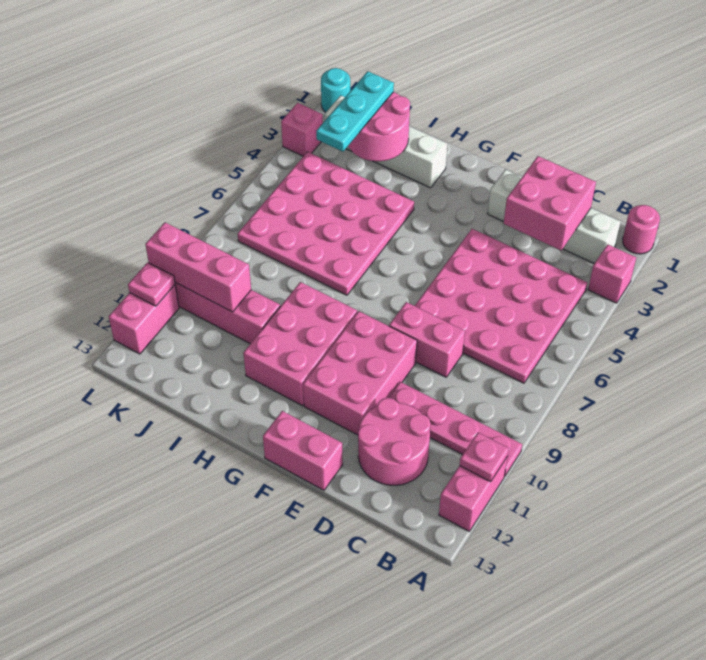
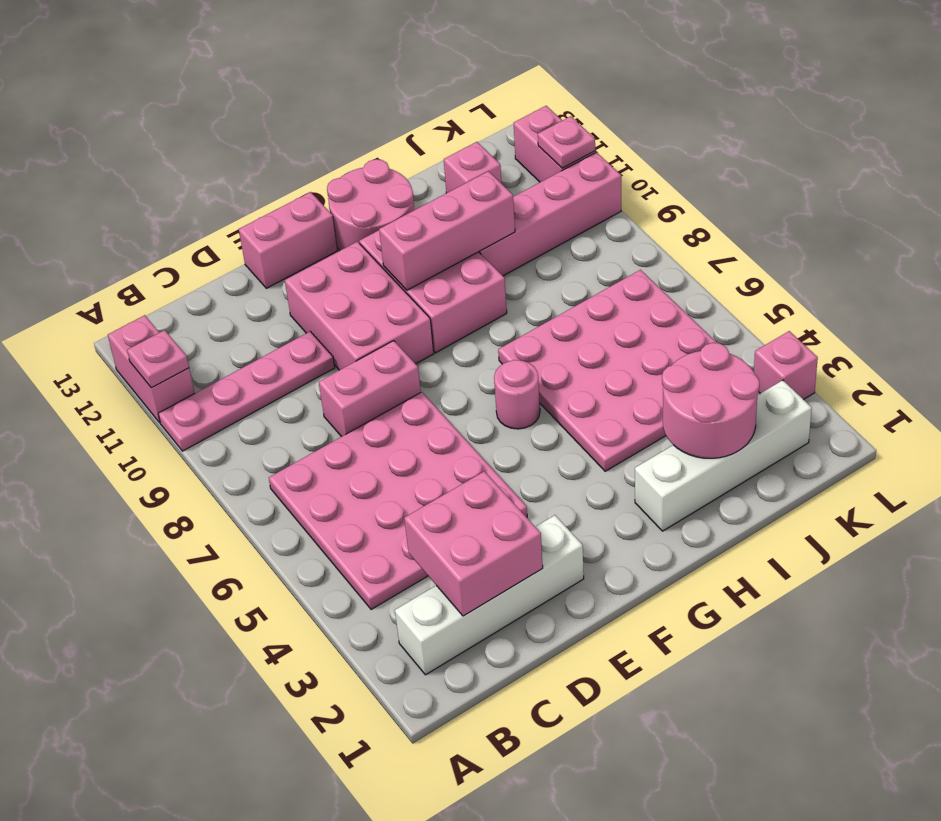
pink 1x1 round brick [623,205,660,254] -> pink 1x1 round brick moved to [494,360,540,429]
pink 1x1 brick [588,244,636,303] -> pink 1x1 brick moved to [444,142,502,193]
pink 2x2 round brick [358,398,431,485] -> pink 2x2 round brick moved to [327,159,414,250]
cyan 1x3 plate [316,71,394,151] -> none
pink 1x3 brick [145,223,251,312] -> pink 1x3 brick moved to [379,171,515,290]
cyan 1x1 round brick [321,68,350,112] -> none

